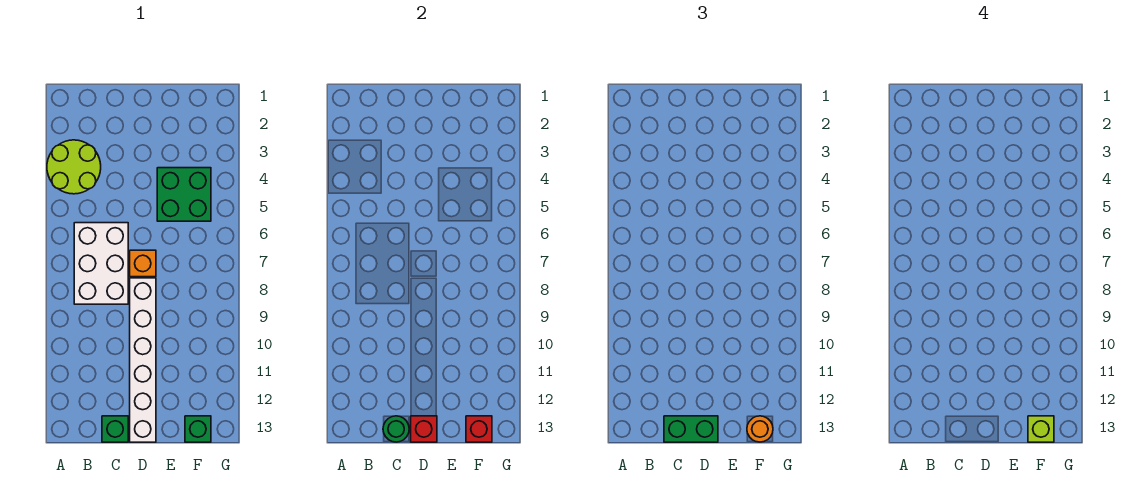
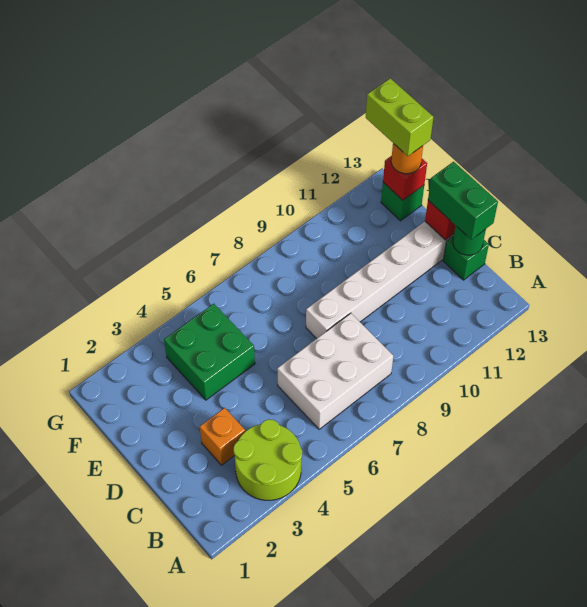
orange 1x1 brick [130,250,156,277] -> orange 1x1 brick moved to [200,408,245,465]
lime 1x1 brick [1028,416,1054,442] -> lime 1x2 brick [366,78,433,156]

